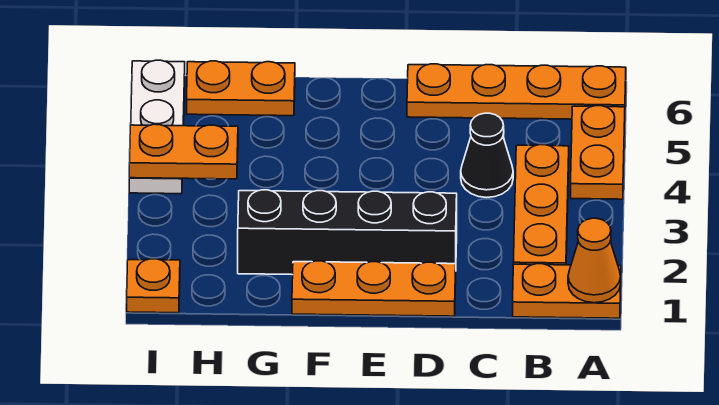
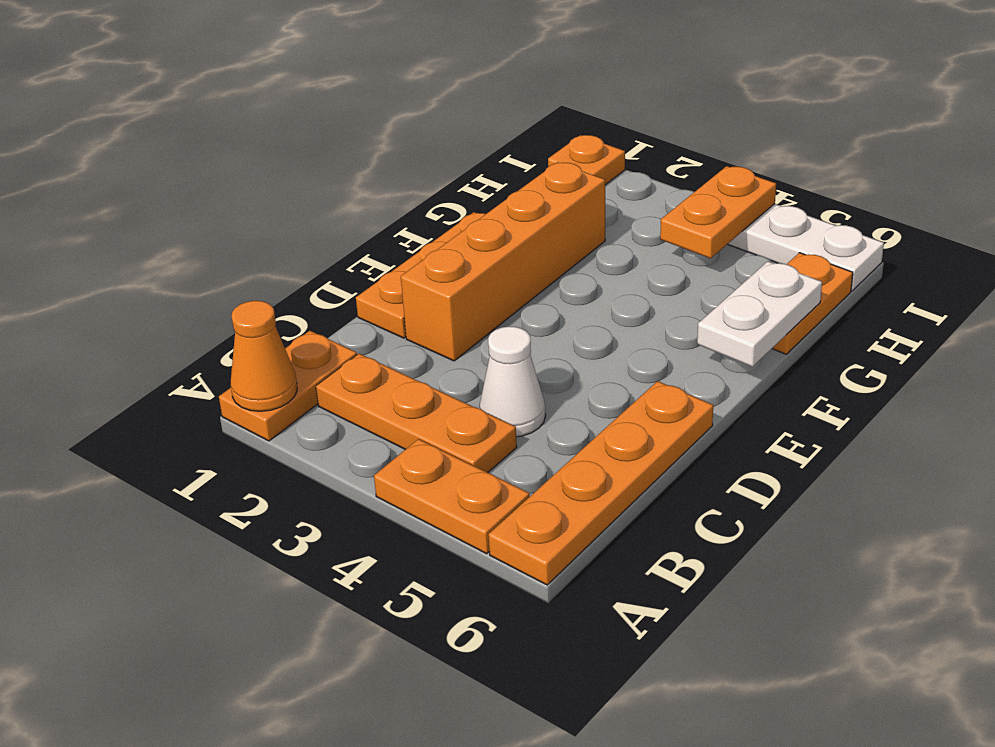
black 1x1 cone [461,113,513,197] -> white 1x1 cone [479,326,546,437]
black 1x4 brick [238,190,457,275] -> orange 1x4 brick [401,162,605,361]
none -> white 1x2 plate [697,261,822,367]

